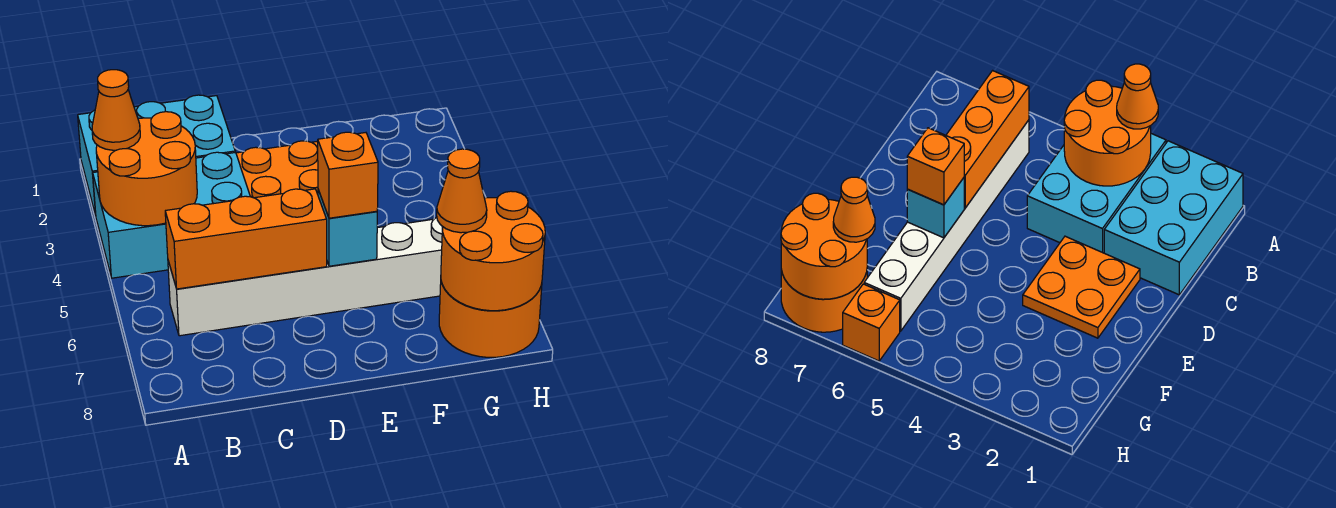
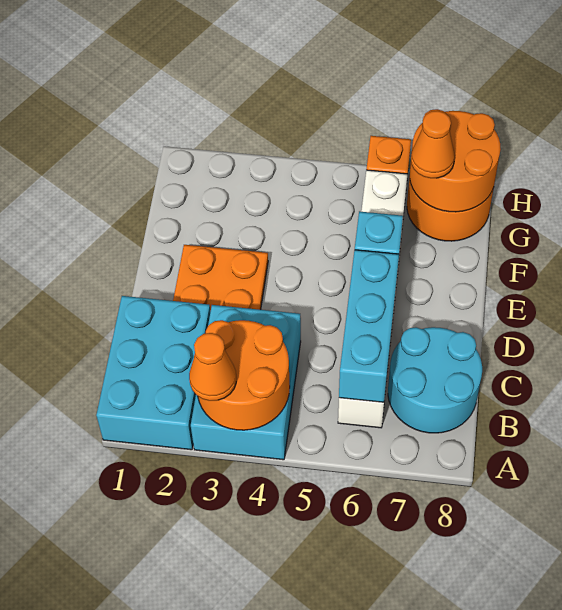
orange 1x3 brick [165,189,327,289] -> cyan 1x3 brick [339,250,399,402]
none -> cyan 2x2 round brick [388,327,482,433]
orange 1x1 brick [318,132,378,218] -> none

